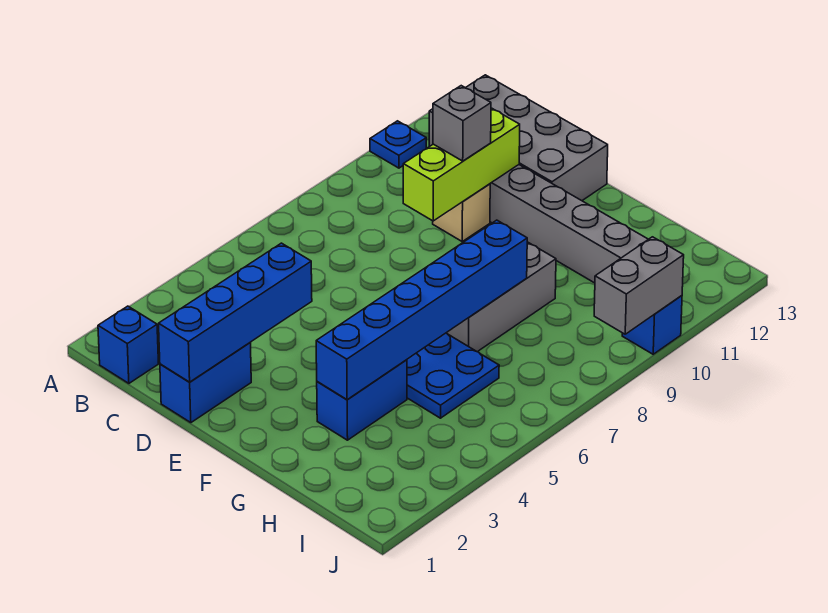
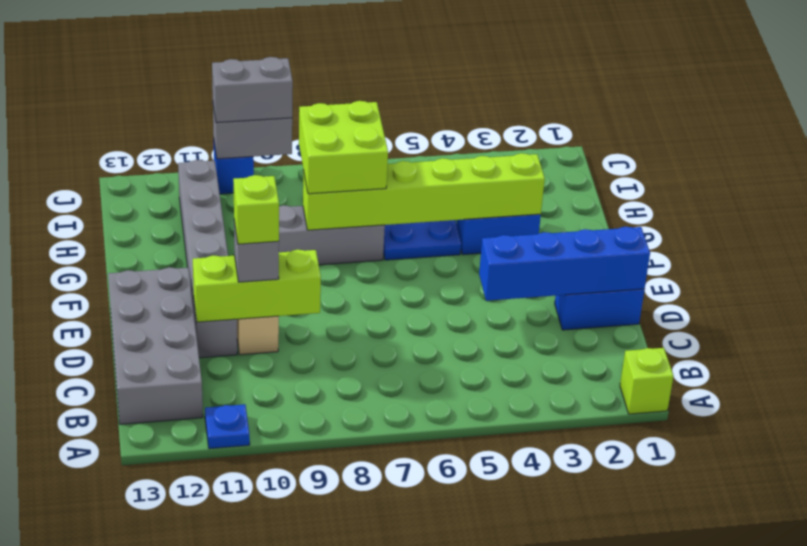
none -> lime 1x1 brick [620,348,673,414]
blue 1x1 brick [98,306,159,383] -> none
none -> lime 1x1 brick [233,175,279,244]
blue 1x6 brick [316,220,527,400] -> lime 1x6 brick [303,153,545,230]
none -> lime 2x2 brick [299,101,388,194]
none -> grey 1x2 brick [212,57,293,123]

